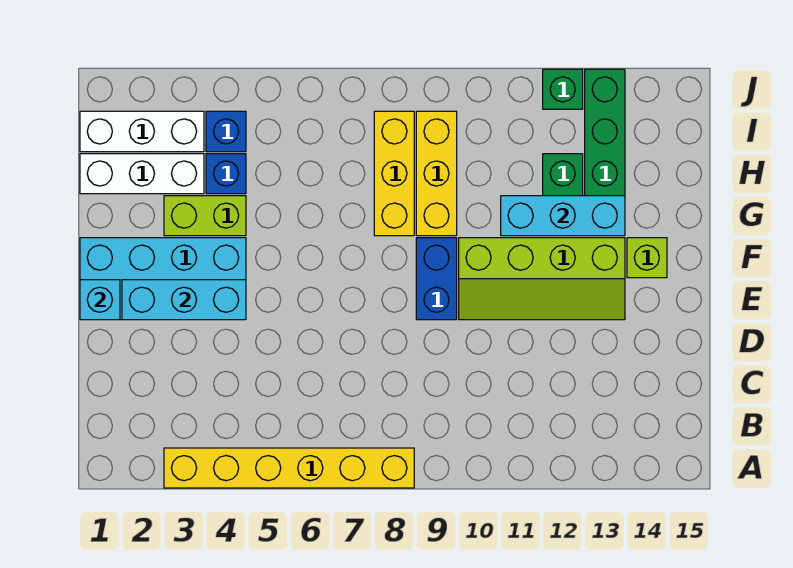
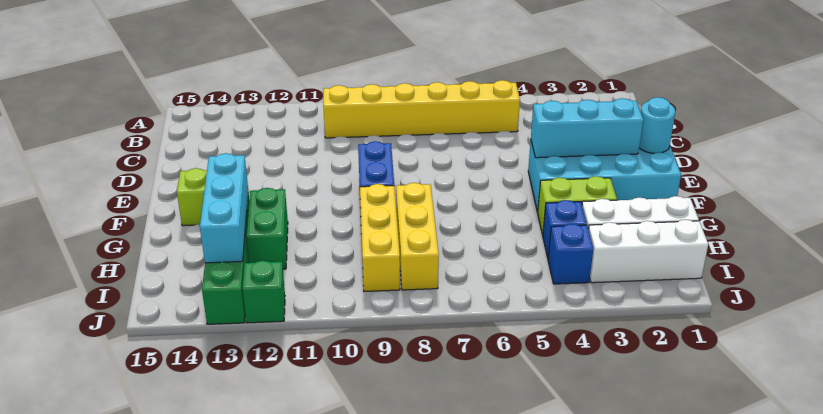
yellow 1x6 brick [164,448,414,488] -> yellow 1x6 brick moved to [323,80,520,138]
cyan 1x1 brick [80,280,120,320] -> cyan 1x1 round brick [639,97,675,153]
lime 2x4 slope [459,238,625,320] -> none
cyan 1x3 brick [501,196,625,236] -> cyan 1x3 brick turned to [200,153,248,263]

